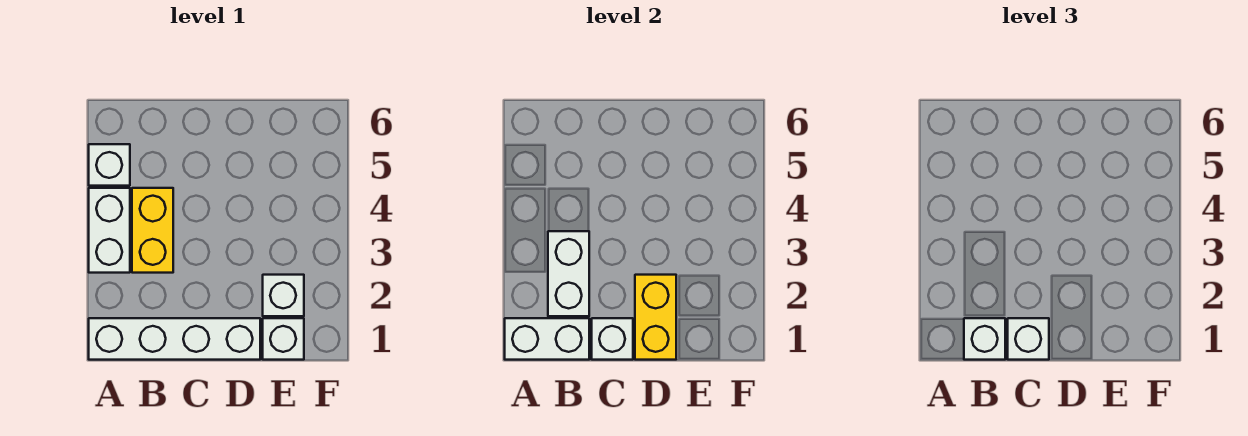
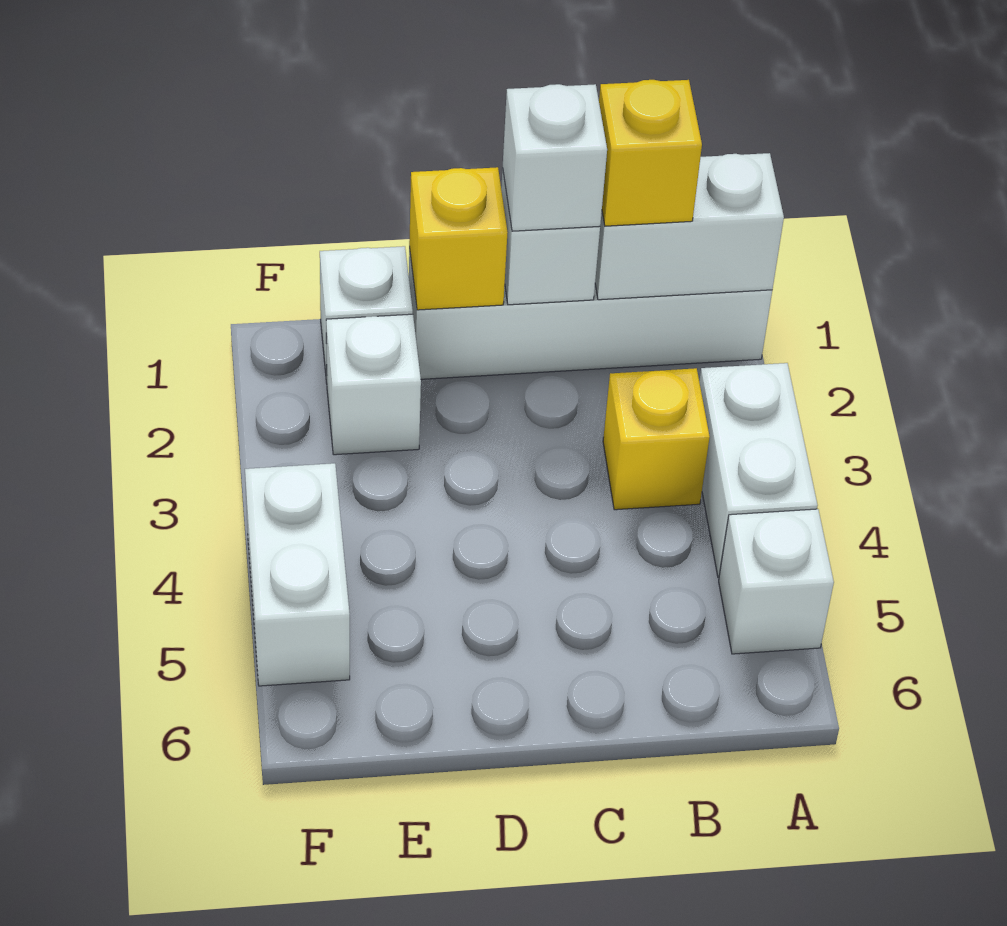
white 1x1 brick [964,318,1005,360] -> yellow 1x1 brick [599,80,702,226]
white 1x2 brick [548,231,589,316] -> white 1x2 brick moved to [245,463,350,686]
yellow 1x2 brick [132,188,173,273] -> yellow 1x1 brick [603,368,710,510]
yellow 1x2 brick [635,275,676,360] -> yellow 1x1 brick [409,167,508,310]

